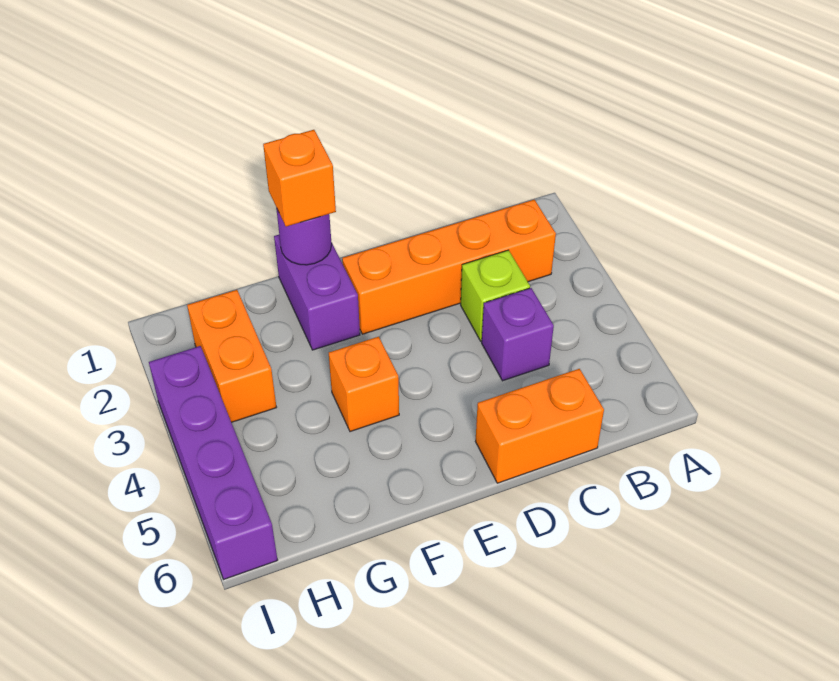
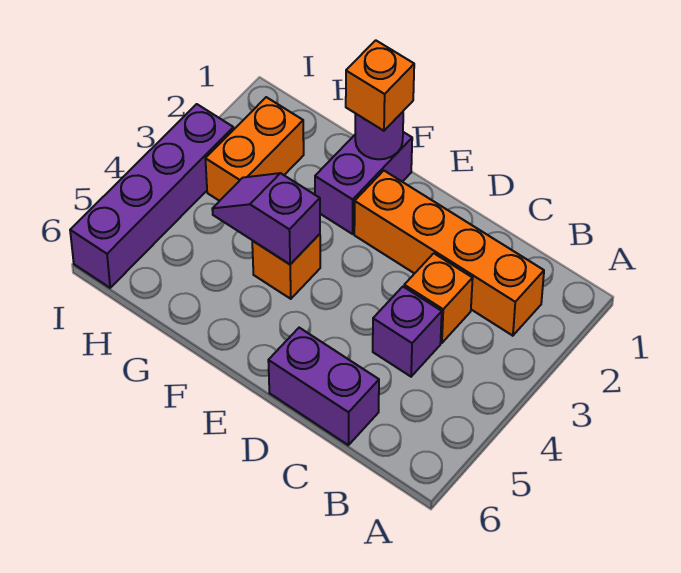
lime 1x1 brick [461,250,530,341] -> orange 1x1 brick [404,253,473,343]
orange 1x2 brick [476,369,604,483] -> purple 1x2 brick [268,328,379,445]
none -> purple 1x2 slope [212,173,320,264]

